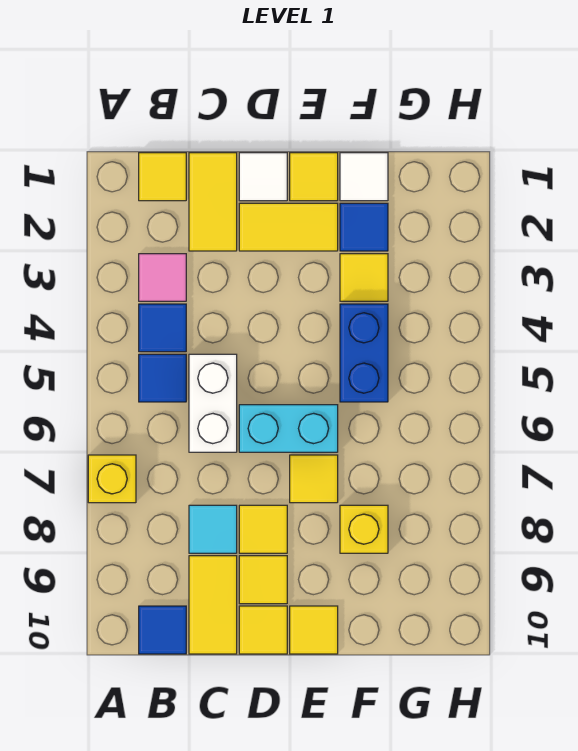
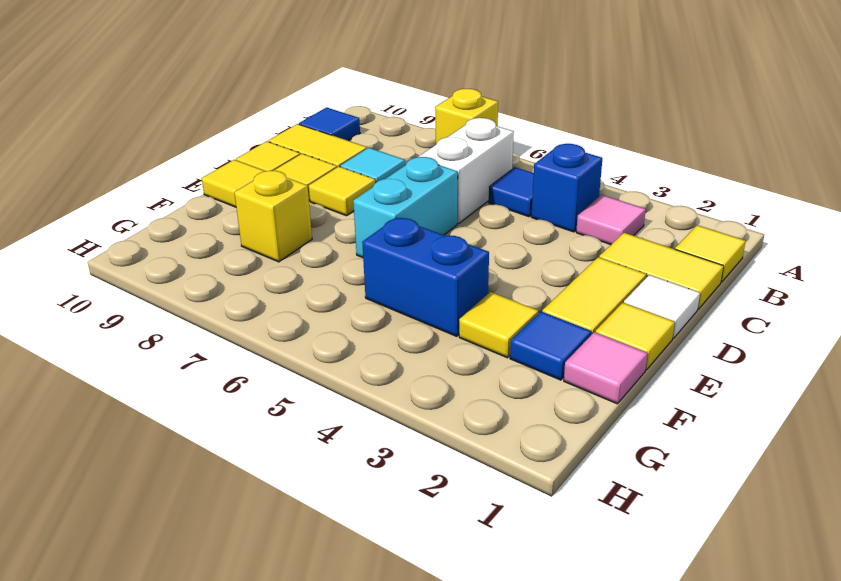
blue 1x1 tile [139,304,186,352] -> blue 1x1 brick [532,144,602,232]
white 1x2 brick [189,354,237,452] -> white 1x2 brick turned to [419,118,514,224]
yellow 1x1 tile [290,455,338,503] -> none
white 1x1 tile [340,153,388,201] -> pink 1x1 tile [564,332,648,404]

